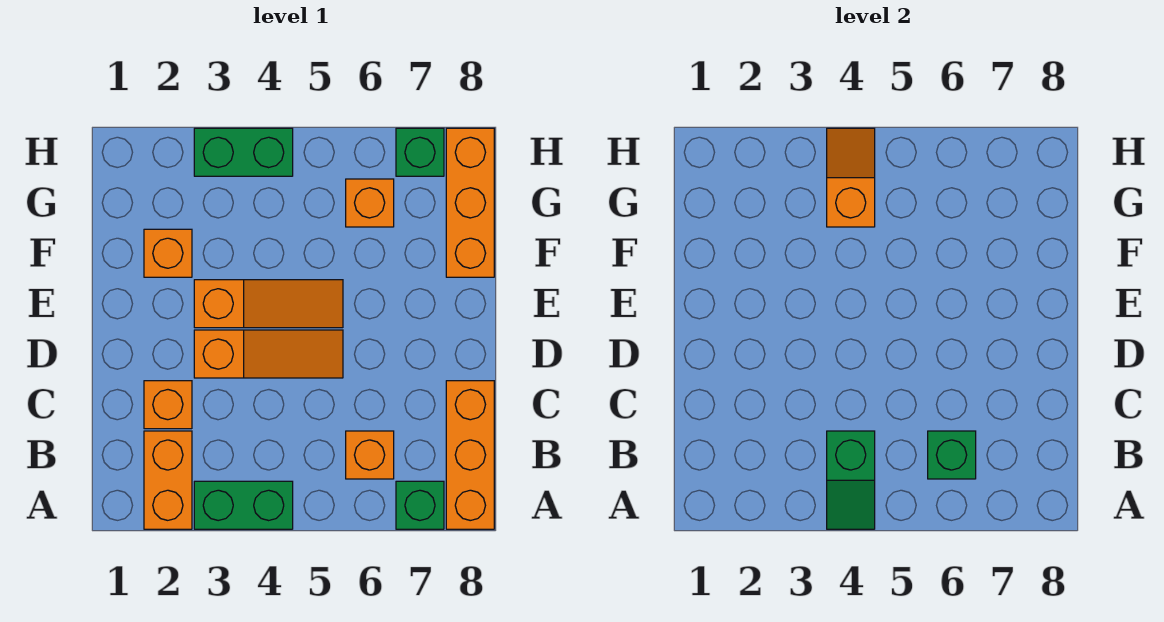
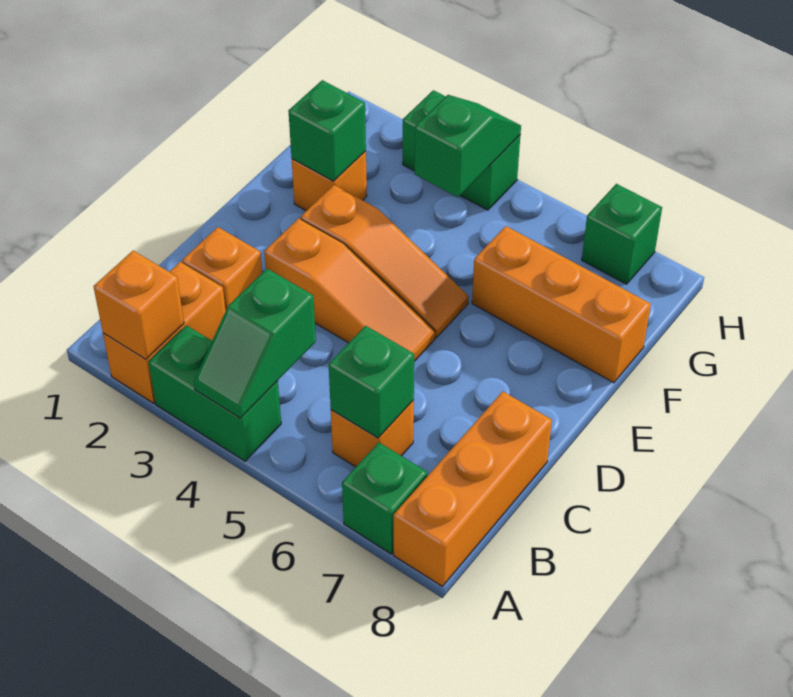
none -> green 1x1 brick [288,80,366,181]
orange 1x3 brick [446,128,494,277] -> orange 1x3 brick turned to [472,226,651,383]
orange 1x2 slope [827,128,875,227] -> green 1x2 slope [415,95,521,197]
orange 1x1 brick [346,179,394,227] -> orange 1x1 brick moved to [93,251,184,359]

